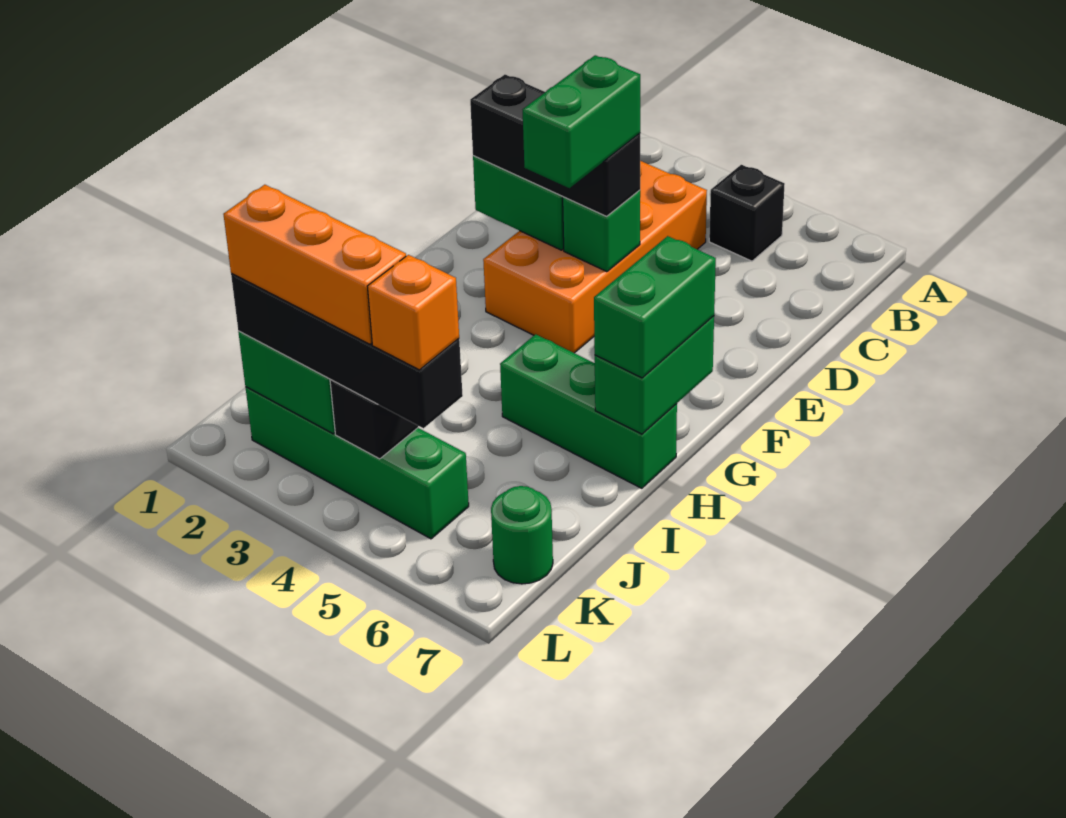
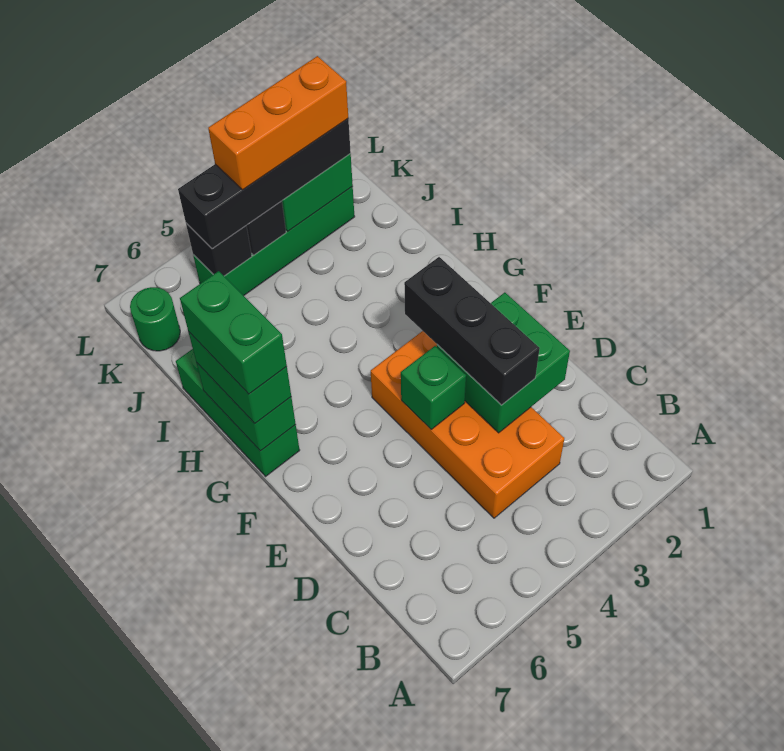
black 1x1 brick [709,165,785,261] -> black 1x1 brick moved to [186,223,252,276]
black 1x3 brick [470,75,640,216] -> black 1x3 brick turned to [404,257,540,405]
green 1x2 brick [523,55,640,188] -> green 1x2 brick moved to [180,271,287,394]
green 1x3 brick [500,334,677,488] -> green 1x3 brick turned to [176,349,300,476]
orange 1x1 brick [367,255,459,370] -> none

